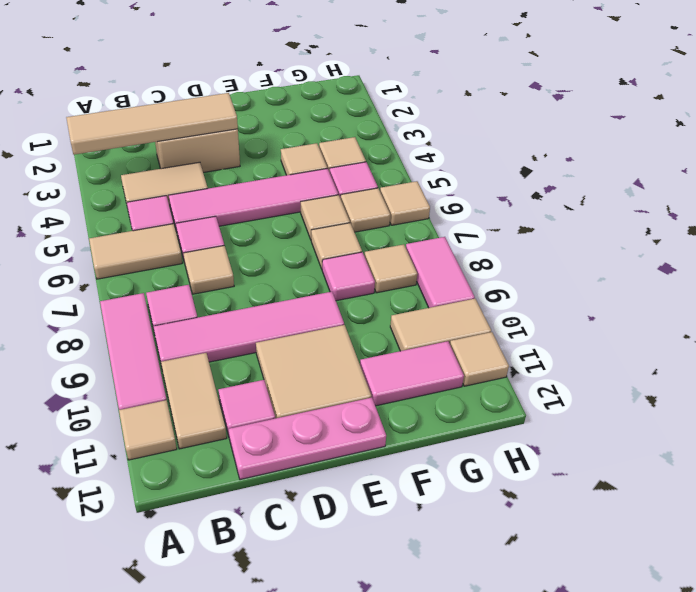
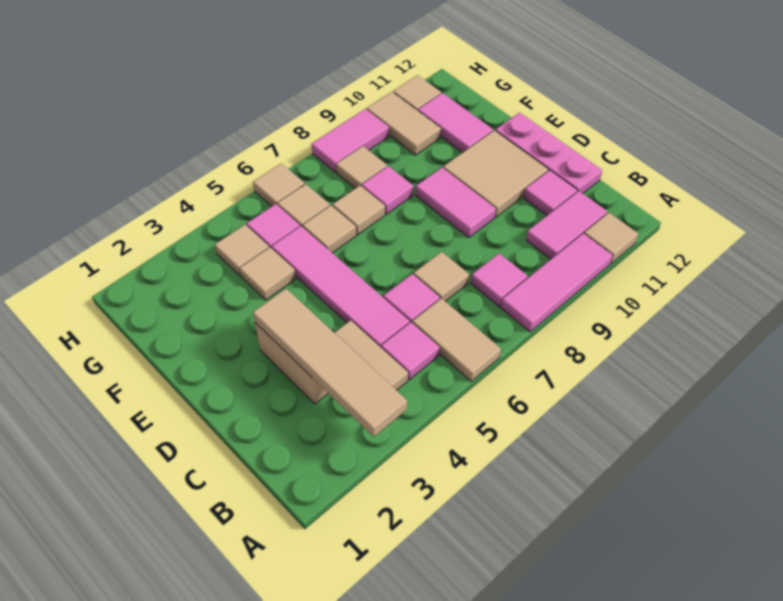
pink 1x4 tile [153,292,344,366] -> pink 1x2 tile [416,168,496,238]
tan 1x2 tile [161,353,227,449] -> pink 1x2 tile [526,191,607,259]

